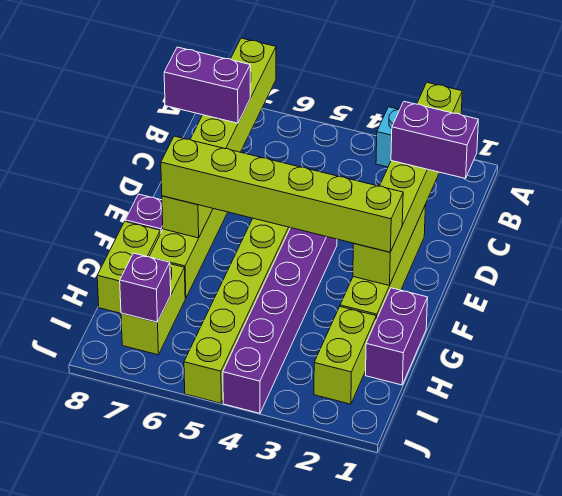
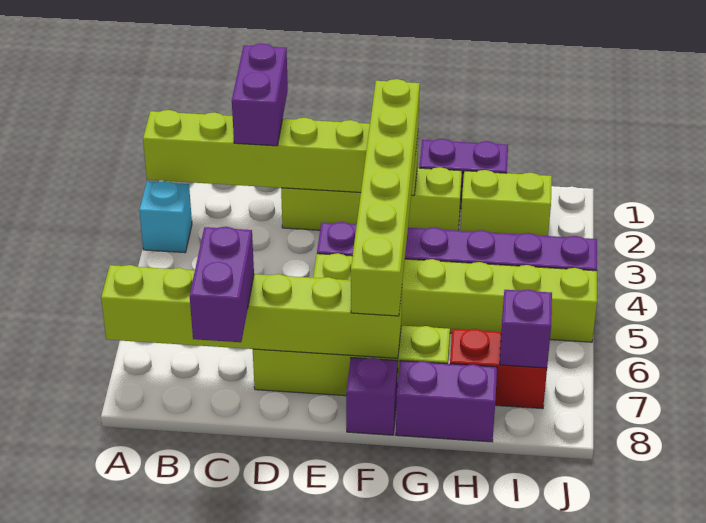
lime 1x2 brick [97,222,160,313] -> purple 1x2 brick [396,361,497,442]
lime 1x2 brick [121,264,185,355] -> red 1x2 brick [450,329,547,409]

